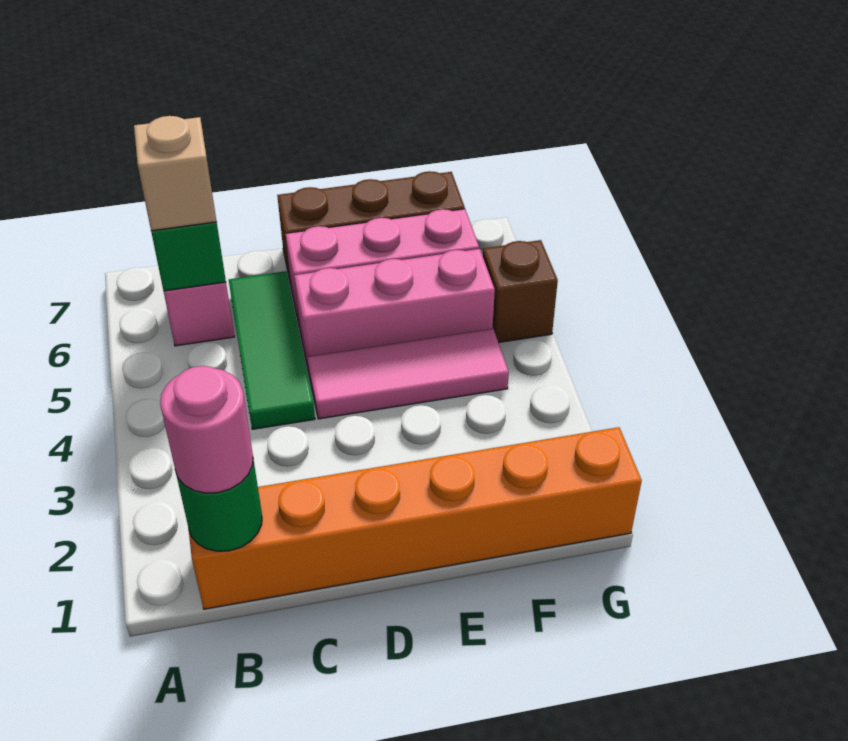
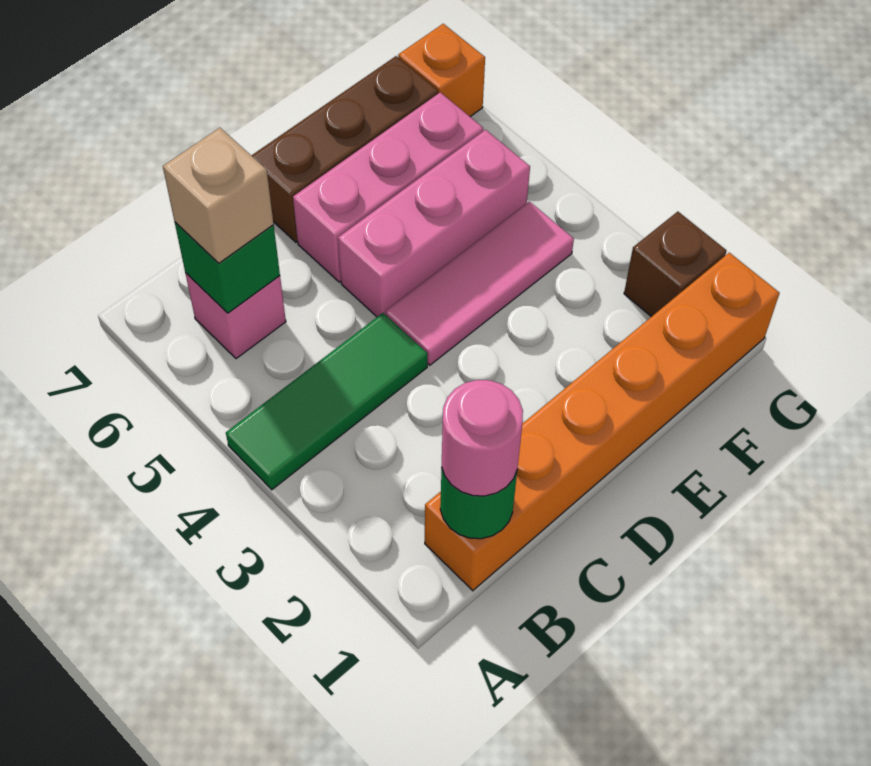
green 1x3 tile [229,271,315,429] -> green 1x3 tile turned to [226,313,428,490]
brown 1x1 brick [483,240,558,343] -> brown 1x1 brick moved to [624,212,727,317]
none -> orange 1x1 brick [398,24,485,117]

